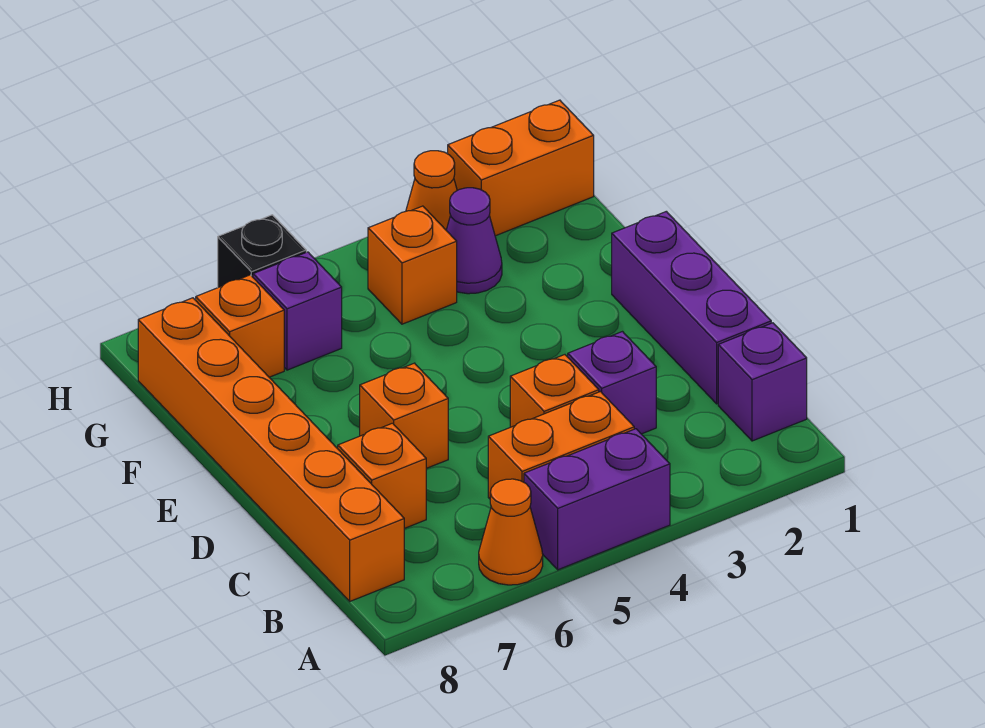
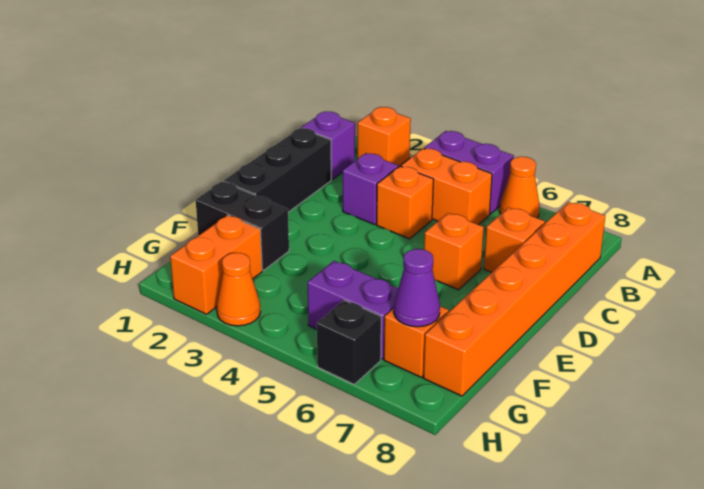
purple 1x3 brick [612,211,771,404] -> black 1x3 brick [224,128,331,212]
none -> black 1x2 brick [196,182,289,271]
purple 1x1 cone [446,188,502,294] -> purple 1x1 cone moved to [394,249,440,327]
orange 1x1 brick [368,206,457,324] -> orange 1x1 brick moved to [357,107,411,167]
purple 1x1 brick [253,252,342,370] -> purple 1x2 brick [308,261,398,359]
orange 1x2 brick [448,100,594,236] -> orange 1x2 brick turned to [170,215,262,314]

